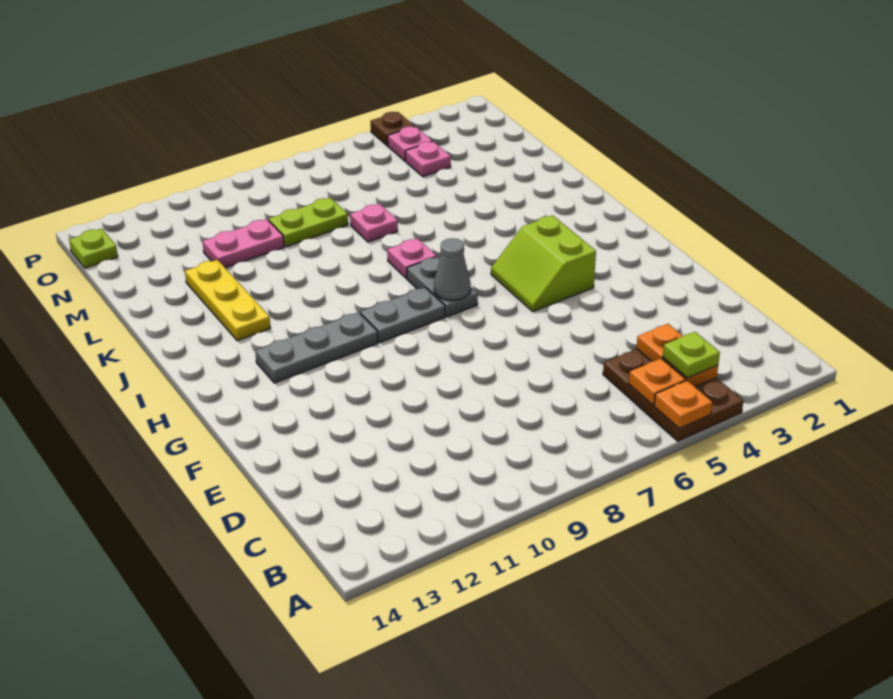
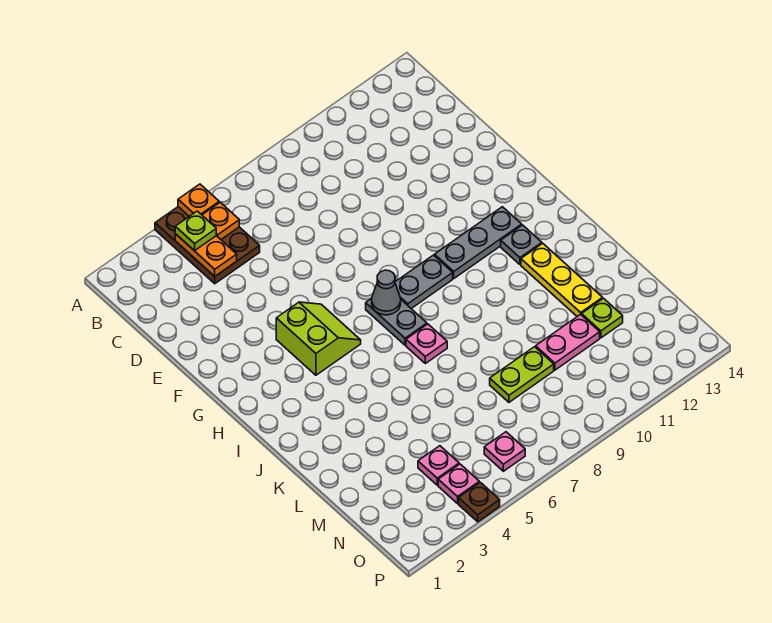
none -> grey 1x1 plate [501,225,542,265]
pink 1x1 plate [350,204,398,242] -> pink 1x1 plate moved to [484,432,525,471]
lime 1x1 plate [69,229,118,268] -> lime 1x1 plate moved to [582,298,623,338]

